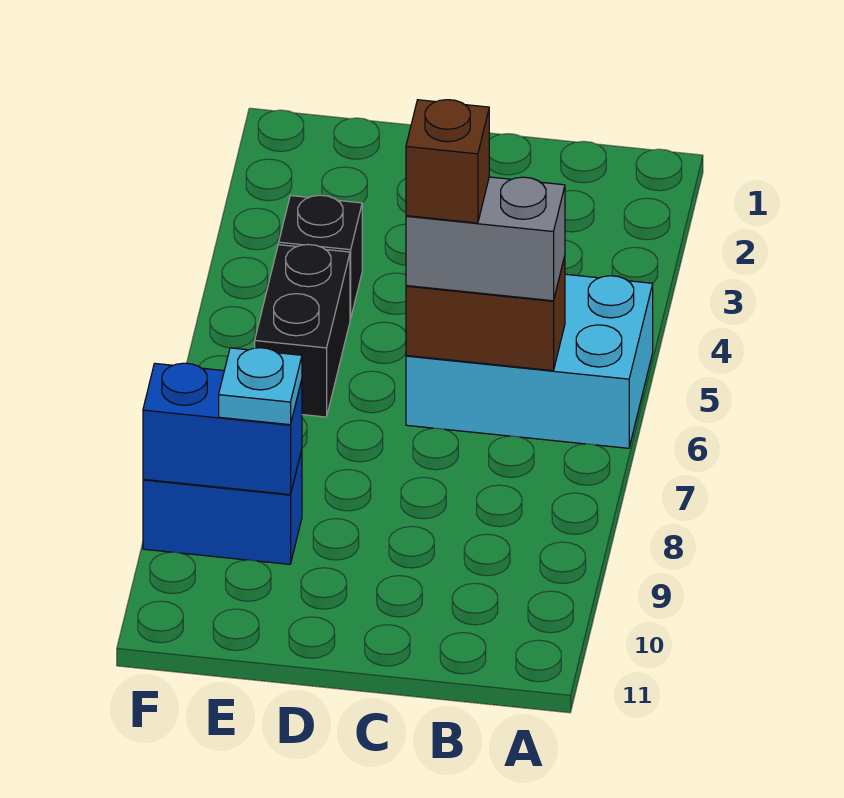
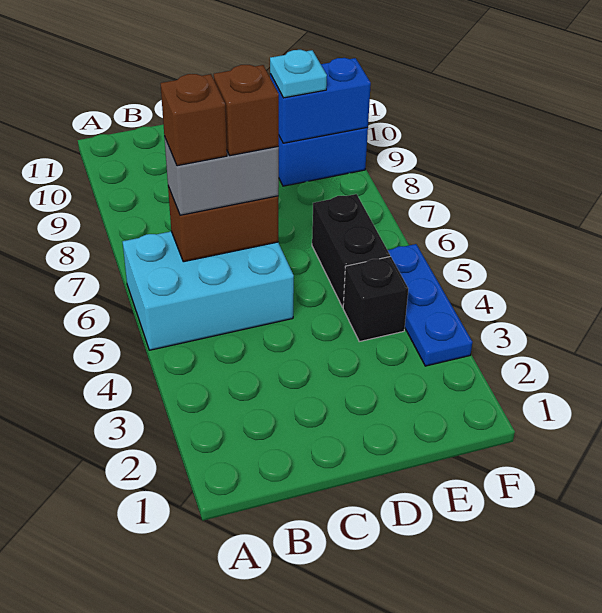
none -> brown 1x1 brick [161,74,227,166]
none -> blue 1x3 plate [388,244,472,366]

